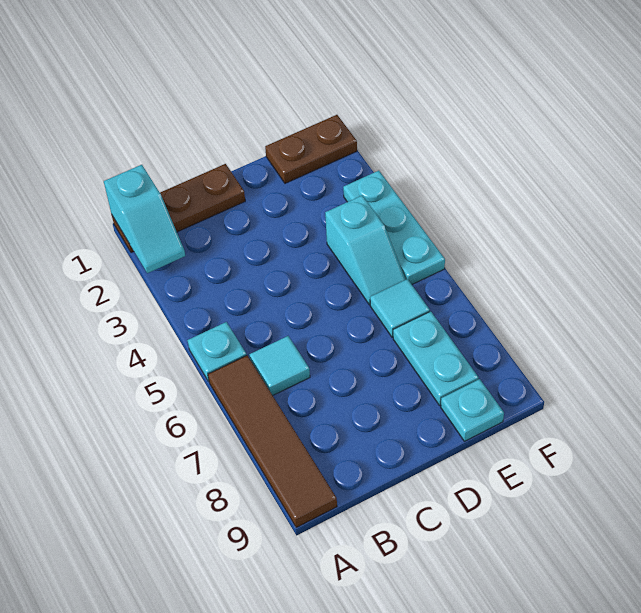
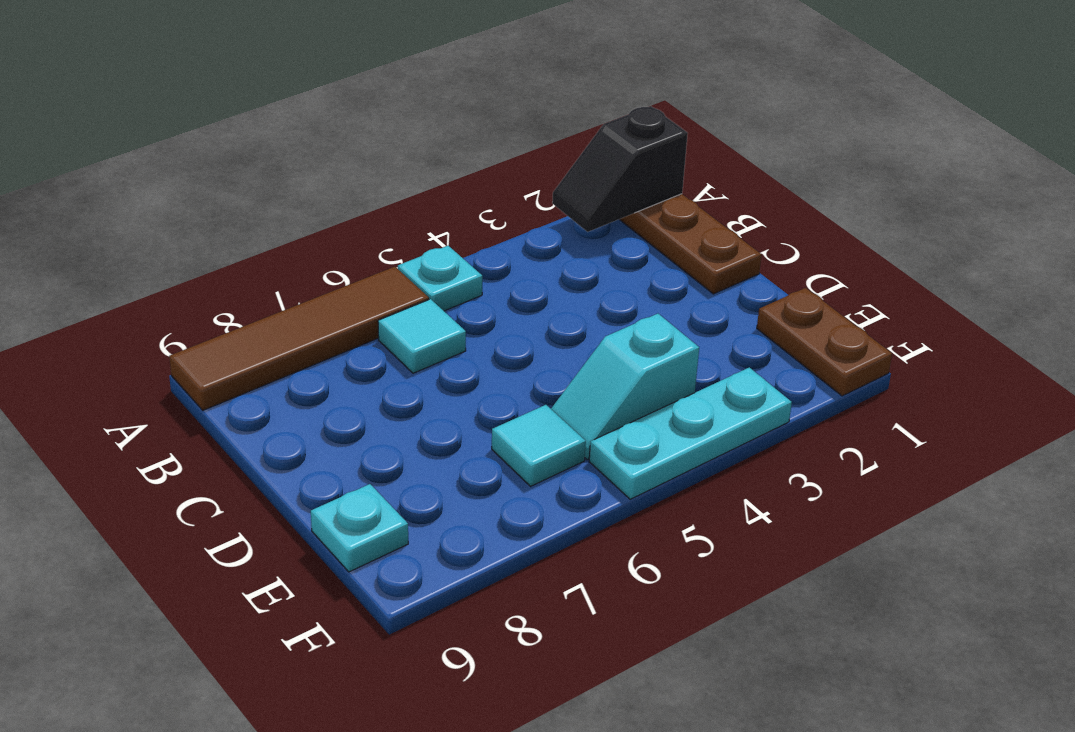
cyan 1x2 slope [104,165,185,273] -> black 1x2 slope [552,106,688,232]
cyan 1x2 plate [393,311,479,405] -> none

